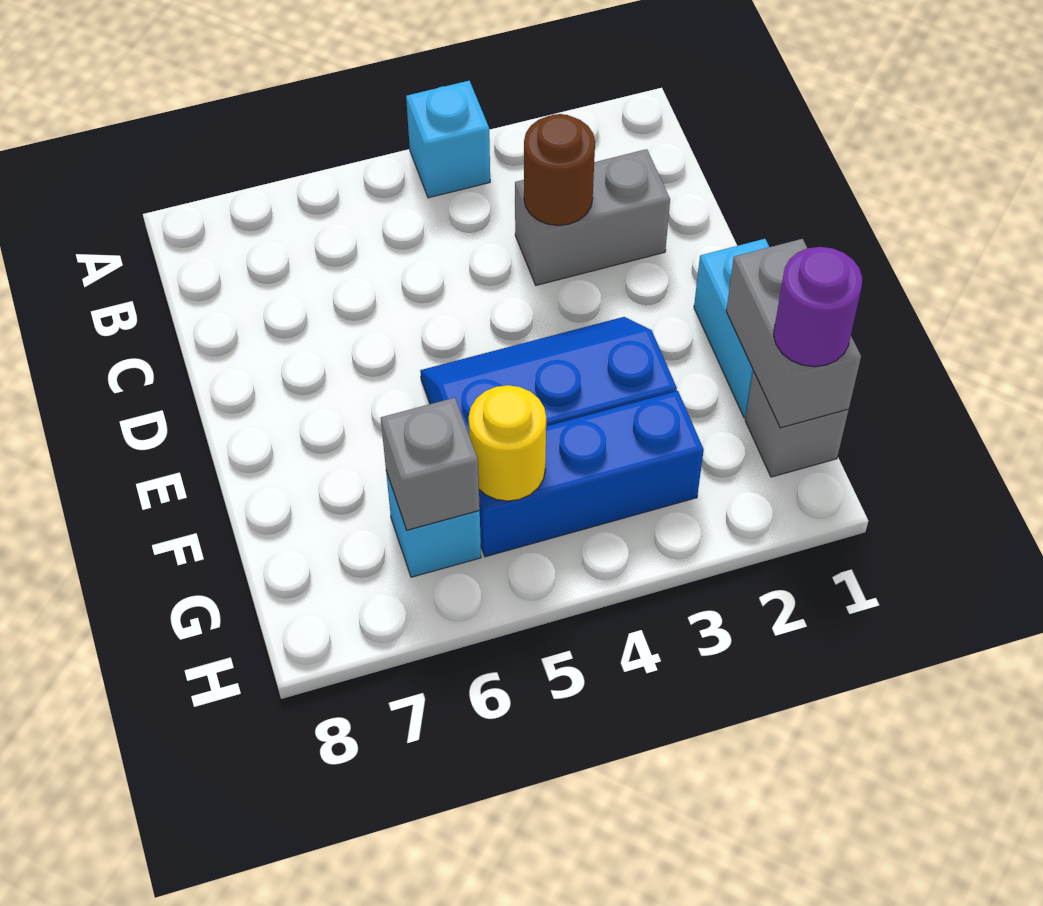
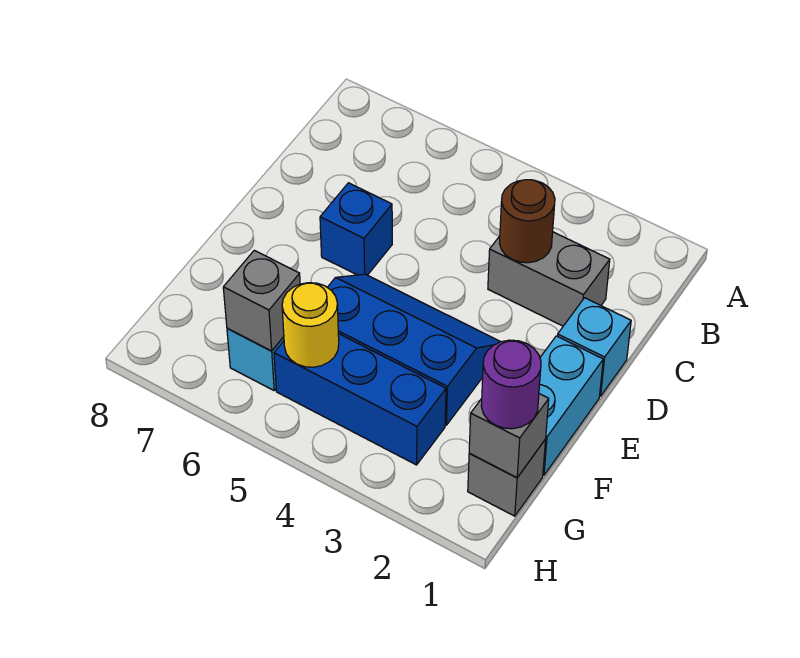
cyan 1x1 brick [406,81,490,198] -> cyan 1x1 brick moved to [558,298,631,396]
none -> blue 1x1 brick [320,183,392,275]
grey 1x2 brick [726,239,861,428] -> grey 1x1 brick [469,394,549,477]

